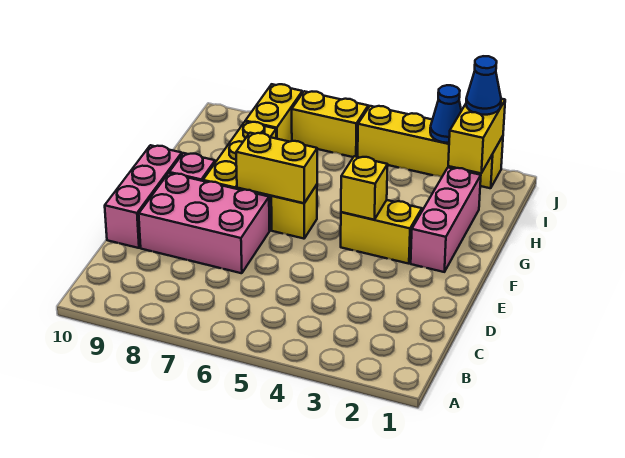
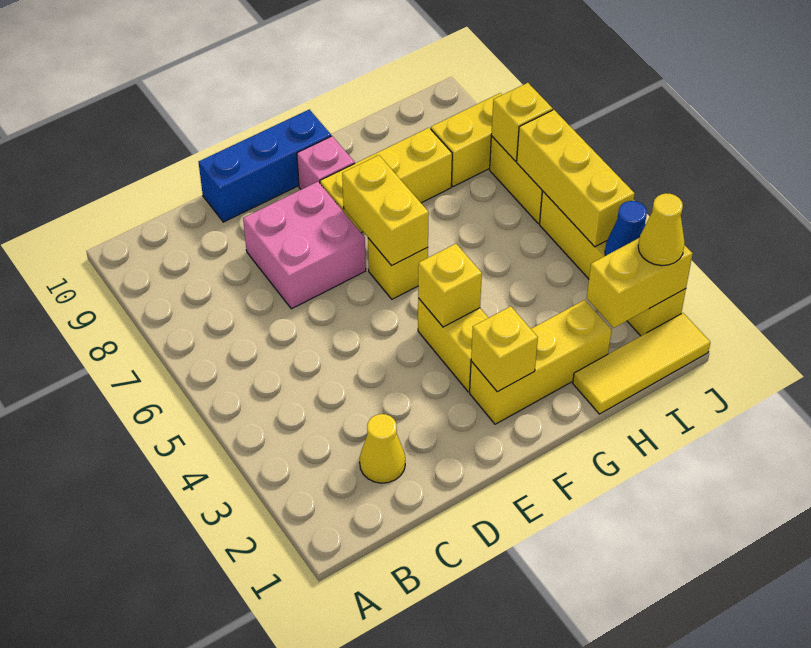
none -> yellow 1x1 cone [360,414,405,483]
pink 2x3 brick [139,173,270,273] -> pink 2x2 brick [243,182,366,309]
pink 1x3 brick [105,145,182,248] -> blue 1x3 brick [198,109,331,222]
pink 1x3 brick [411,168,481,272] -> yellow 1x3 brick [470,300,611,424]
none -> yellow 1x1 brick [471,306,538,392]
none -> yellow 1x3 tile [573,313,710,414]
blue 1x1 cone [466,56,501,115] -> yellow 1x1 cone [638,193,685,266]
none -> yellow 1x3 brick [517,110,635,247]
none -> yellow 1x1 brick [491,83,553,161]

